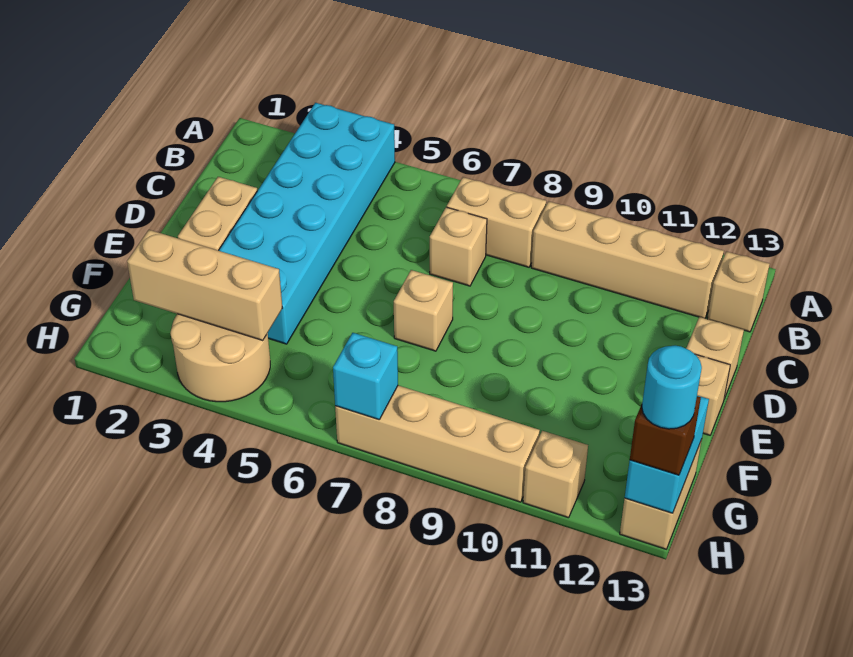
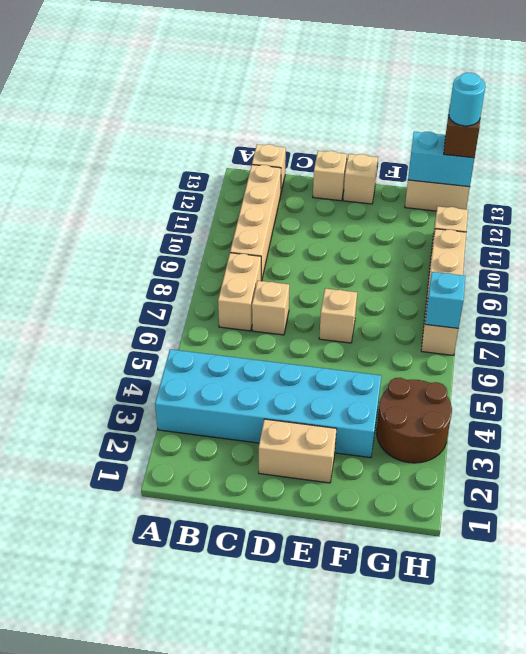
tan 1x3 brick [127,230,282,340] -> none
tan 2x2 round brick [170,314,270,402] -> brown 2x2 round brick [377,378,452,463]

